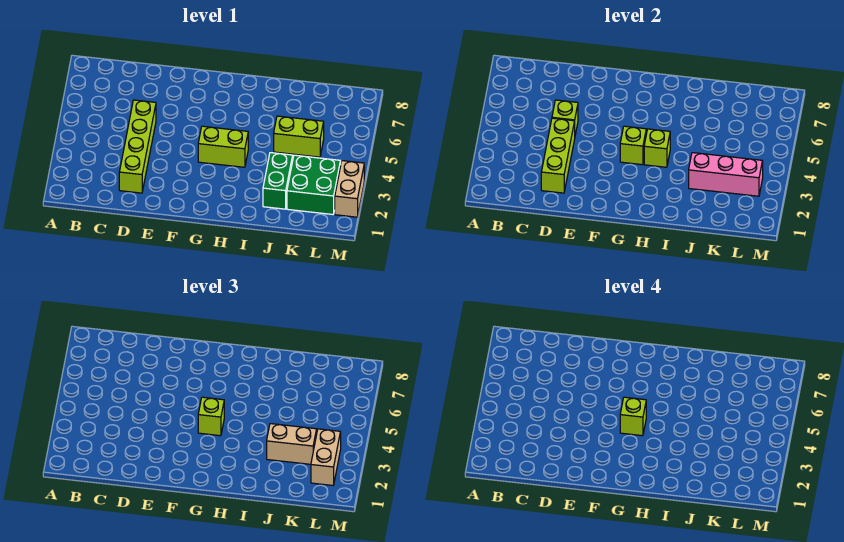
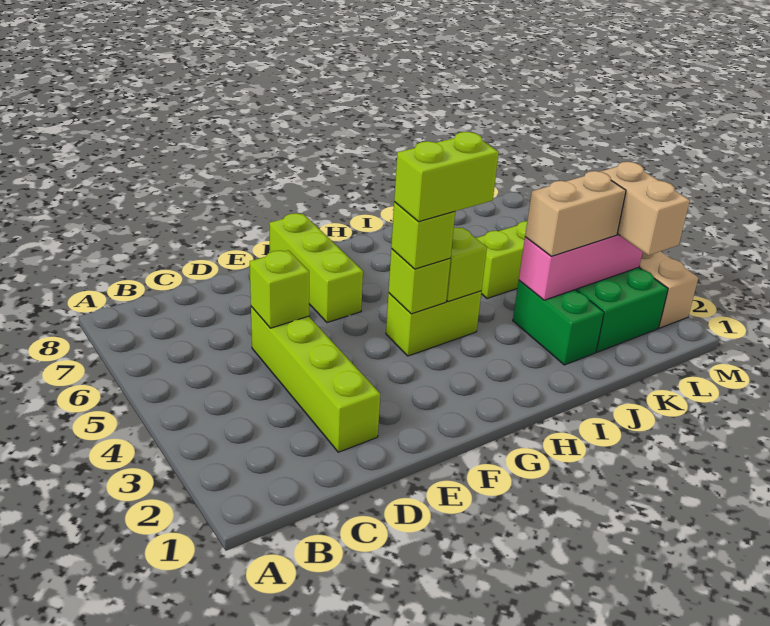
lime 1x3 brick [541,118,575,193] -> lime 1x3 brick moved to [269,213,363,323]
lime 1x1 brick [620,397,646,436] -> lime 1x2 brick [394,132,499,222]

